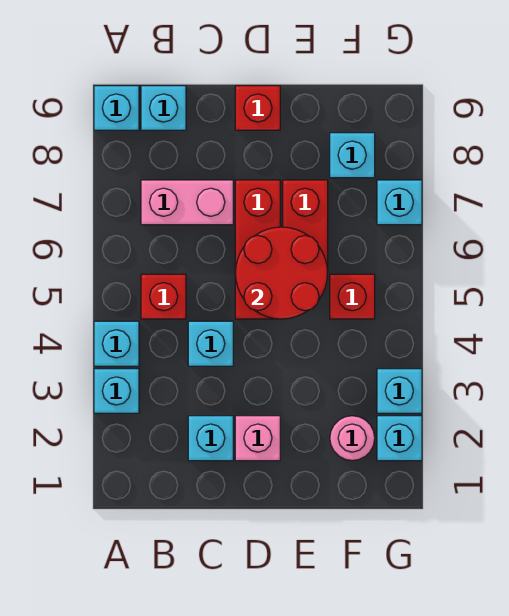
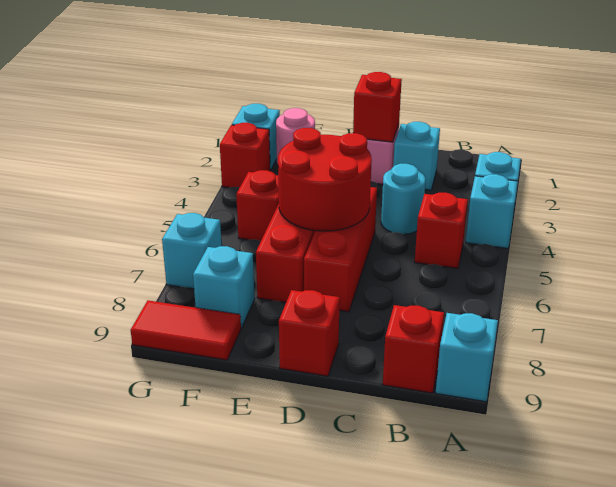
pink 1x2 brick [141,180,233,225] -> none
cyan 1x1 brick [141,86,186,130] -> red 1x1 brick [383,305,444,393]
cyan 1x1 brick [188,321,233,366] -> cyan 1x1 round brick [381,164,425,234]
none -> red 1x1 brick [353,72,402,142]
none -> red 1x2 tile [131,300,241,360]
cyan 1x1 brick [377,369,422,413] -> red 1x1 brick [220,123,270,188]

